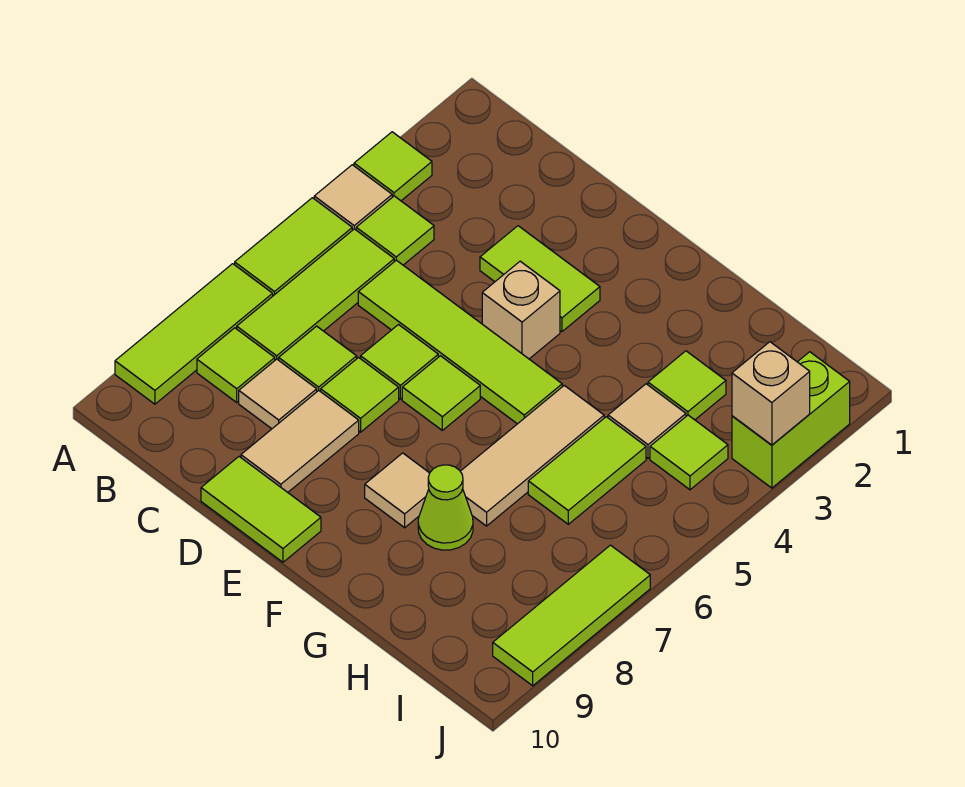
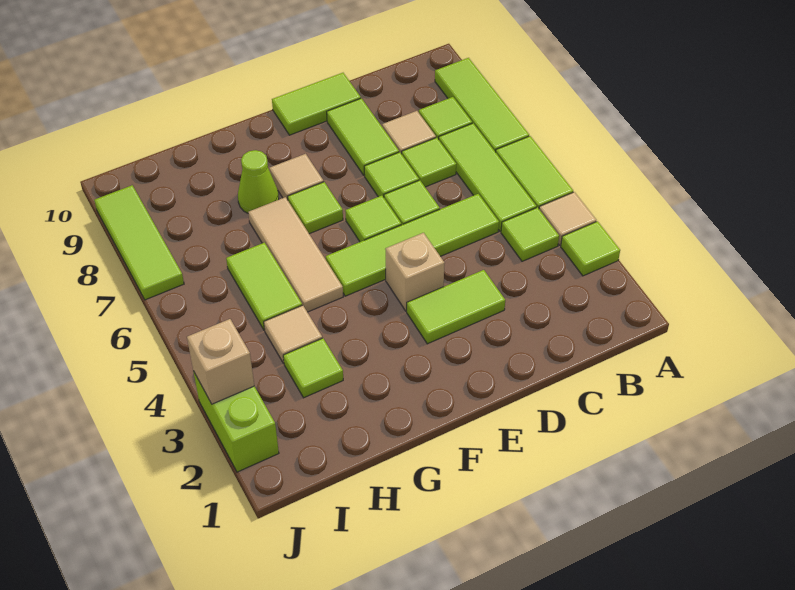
tan 1x2 tile [241,390,359,492] -> lime 1x2 tile [327,98,399,175]
lime 1x1 tile [650,415,728,490] -> lime 1x1 tile moved to [288,182,343,234]

